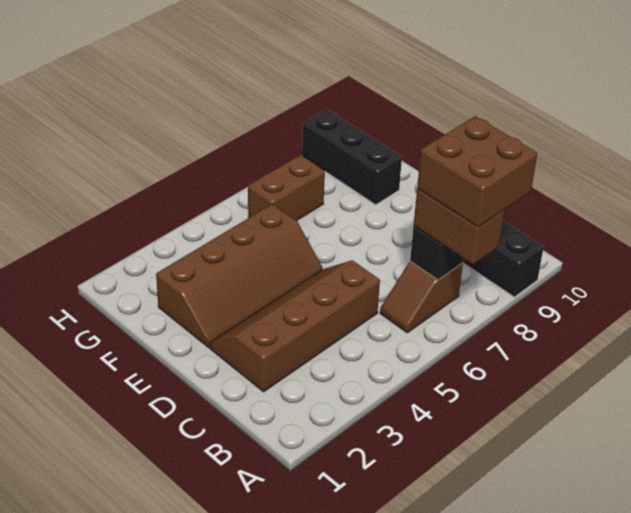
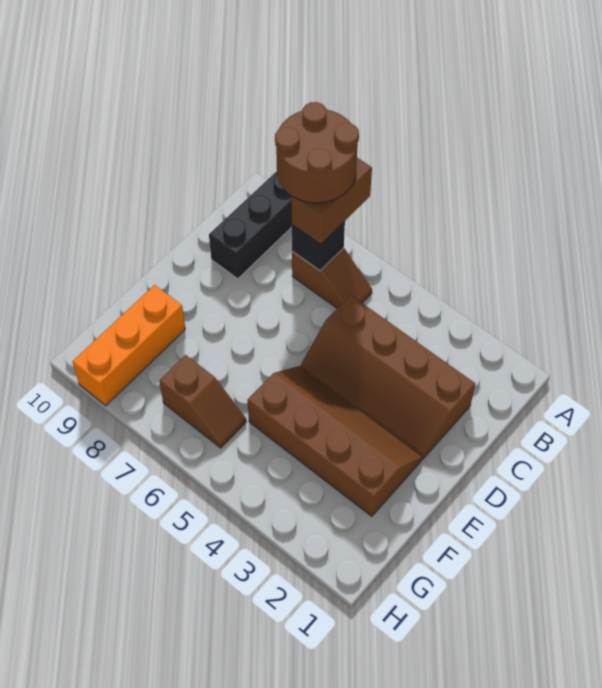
brown 2x2 brick [417,116,537,227] -> brown 2x2 round brick [275,102,359,203]
black 1x3 brick [302,110,402,205] -> orange 1x3 brick [73,285,185,406]
brown 1x2 brick [248,155,325,221] -> brown 1x2 slope [159,355,246,448]

